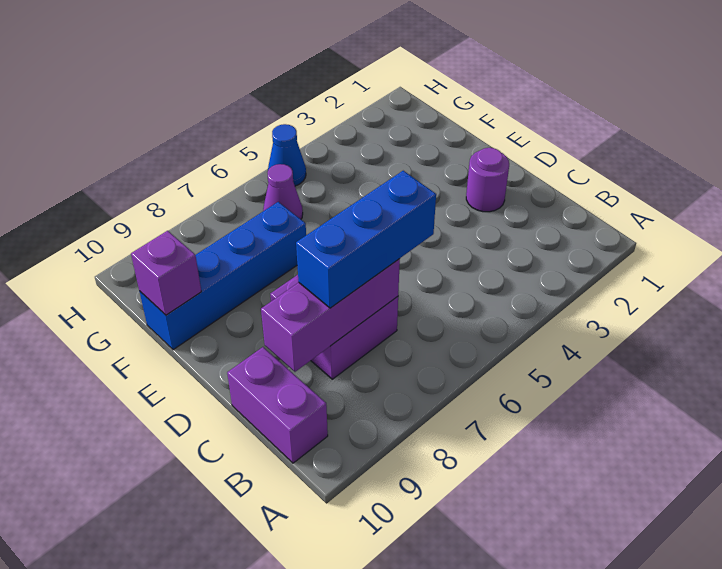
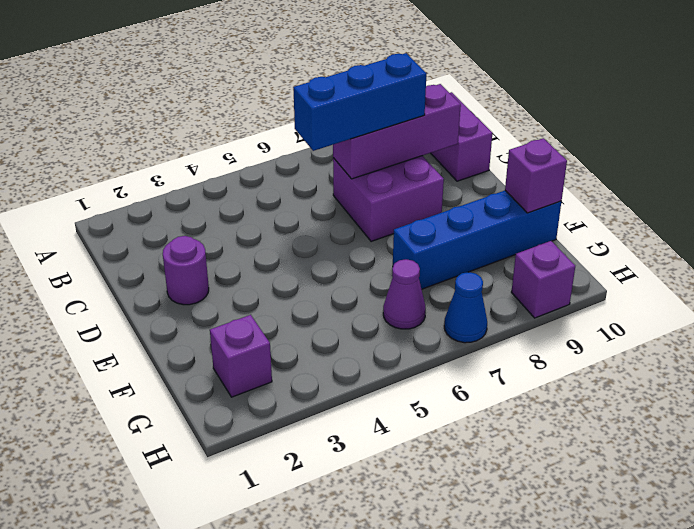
none -> purple 1x1 brick [210,315,272,397]
blue 1x1 cone [268,124,306,186] -> blue 1x1 cone moved to [444,272,487,343]
none -> purple 1x1 brick [511,241,575,318]

